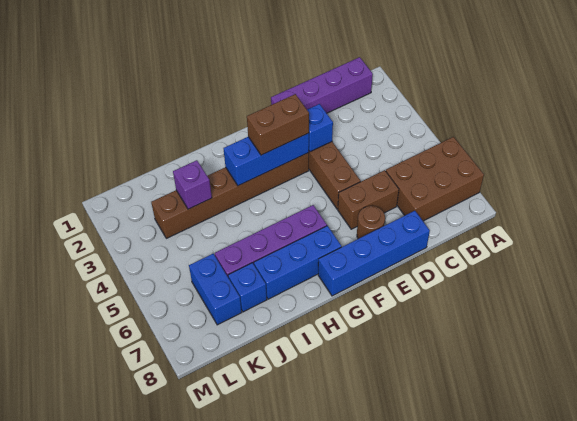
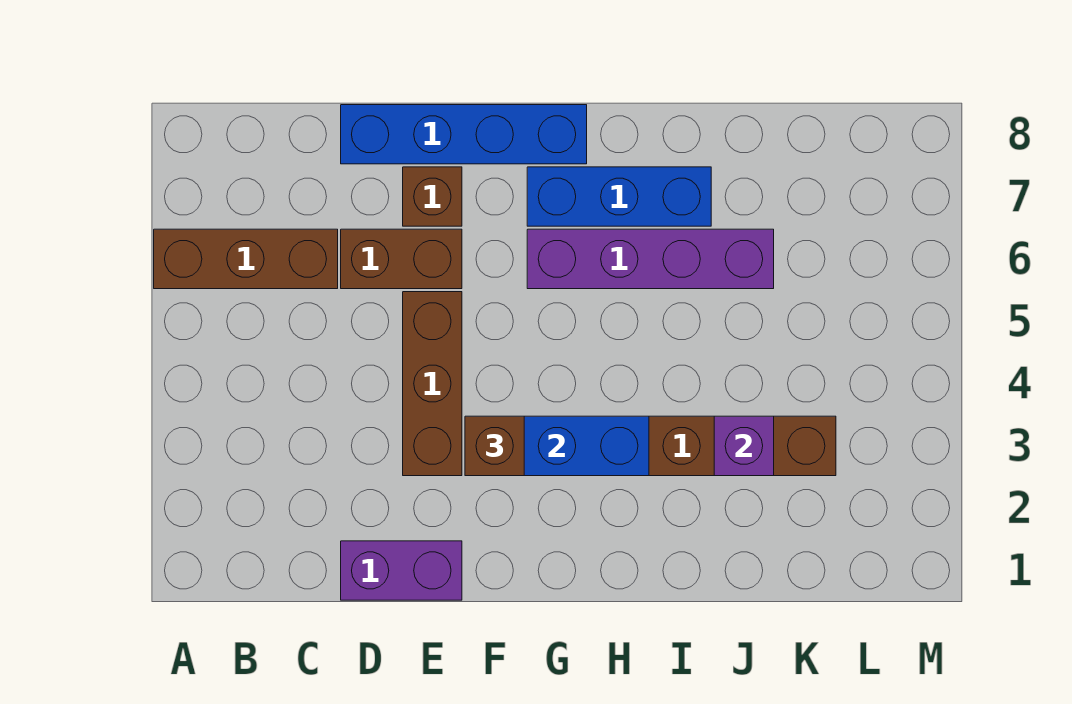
brown 2x3 brick [386,137,484,221] -> brown 1x3 brick [154,229,338,289]
purple 1x4 brick [271,57,373,113] -> purple 1x2 brick [341,541,462,600]
blue 1x1 brick [307,104,333,152] -> none
brown 1x1 round brick [357,206,385,239] -> brown 1x1 brick [403,167,462,226]
brown 1x2 brick [247,94,309,155] -> brown 1x1 brick [465,416,524,476]
blue 1x1 brick [228,263,267,312] -> none
blue 1x2 brick [189,254,242,325] -> none

